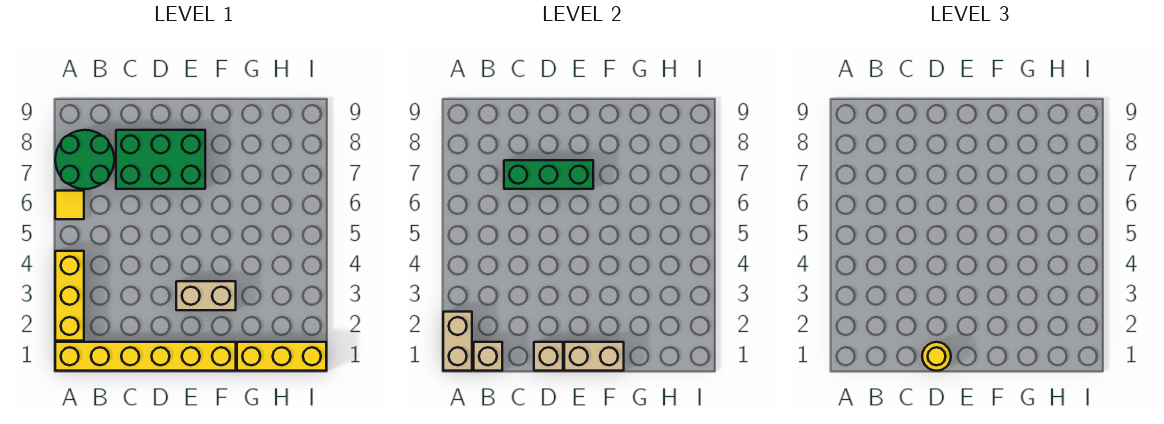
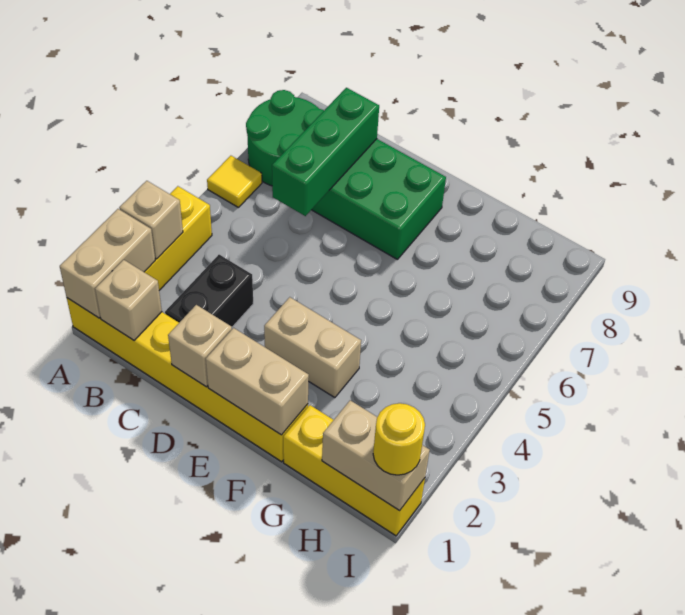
none -> tan 1x1 brick [119,181,183,259]
none -> black 1x2 brick [165,255,253,327]
green 1x3 brick [504,160,593,189] -> green 1x3 brick turned to [272,88,379,216]
yellow 1x1 round brick [922,342,951,371] -> yellow 1x1 round brick moved to [373,403,425,475]
none -> tan 1x2 brick [322,400,430,511]

